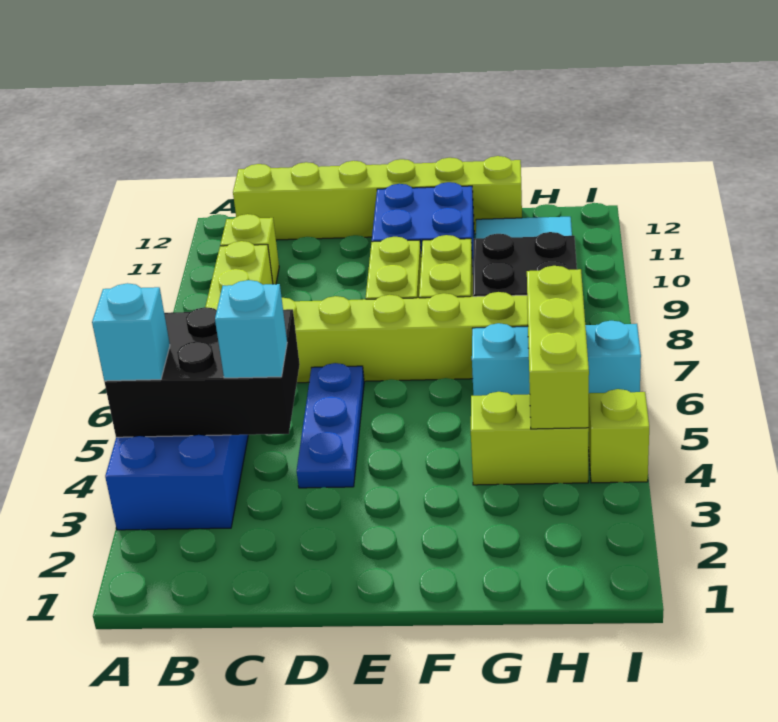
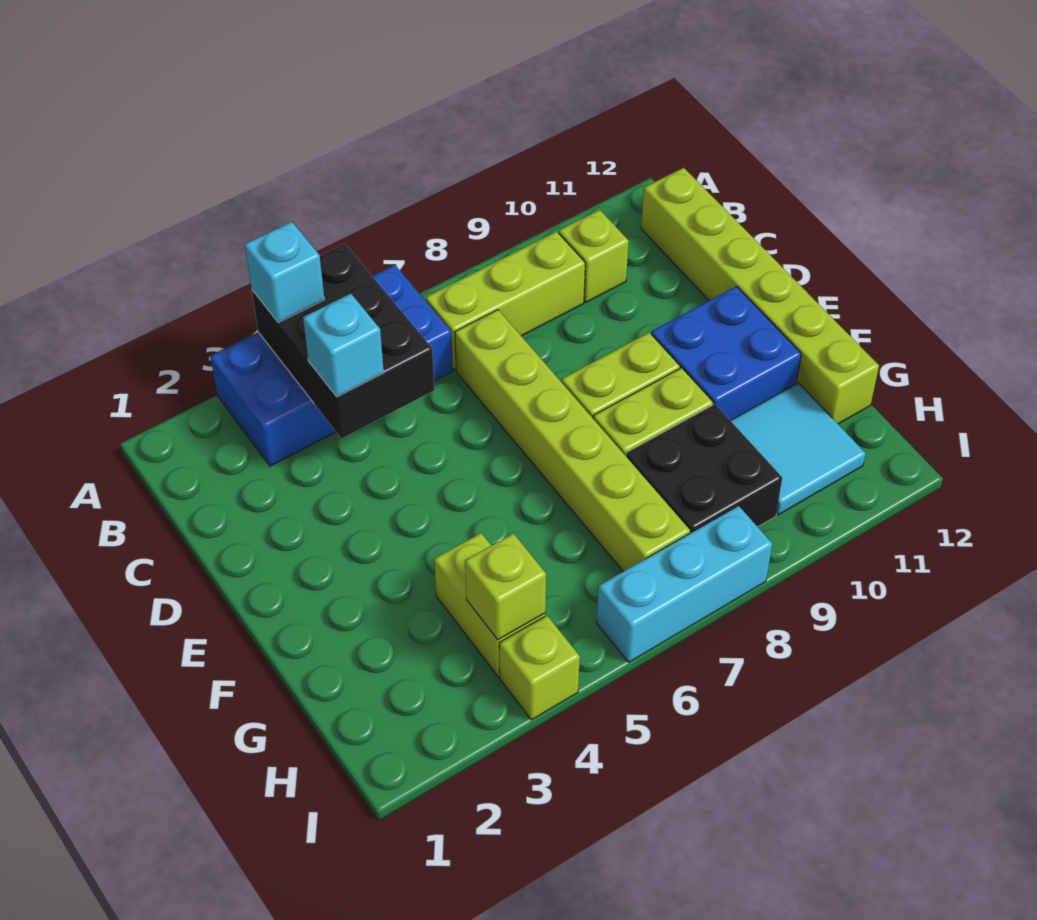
blue 1x3 plate [297,363,364,488] -> none
cyan 1x3 brick [472,321,641,396] -> cyan 1x3 brick turned to [597,506,772,662]
lime 1x3 brick [527,266,589,429] -> lime 1x1 brick [465,533,546,640]

